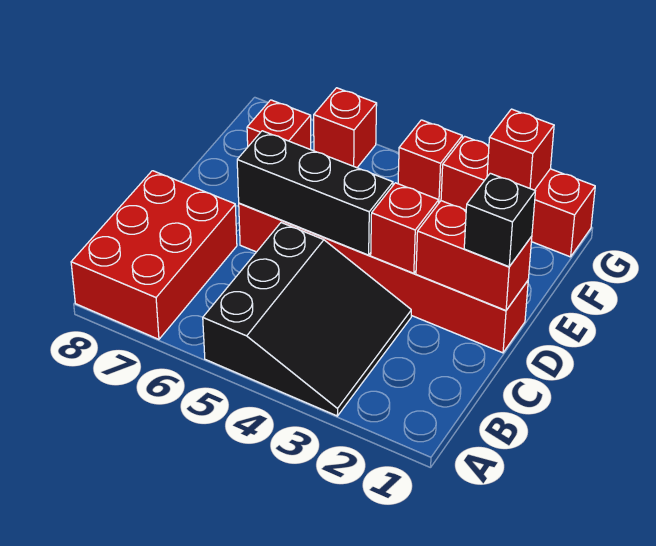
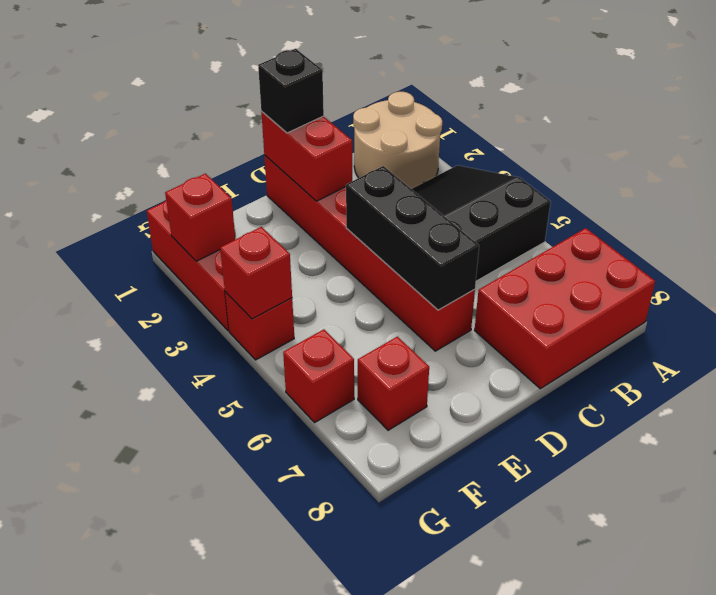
none -> tan 2x2 round brick [353,92,442,189]
red 1x1 brick [371,183,439,274] -> red 1x1 brick moved to [220,227,292,319]

